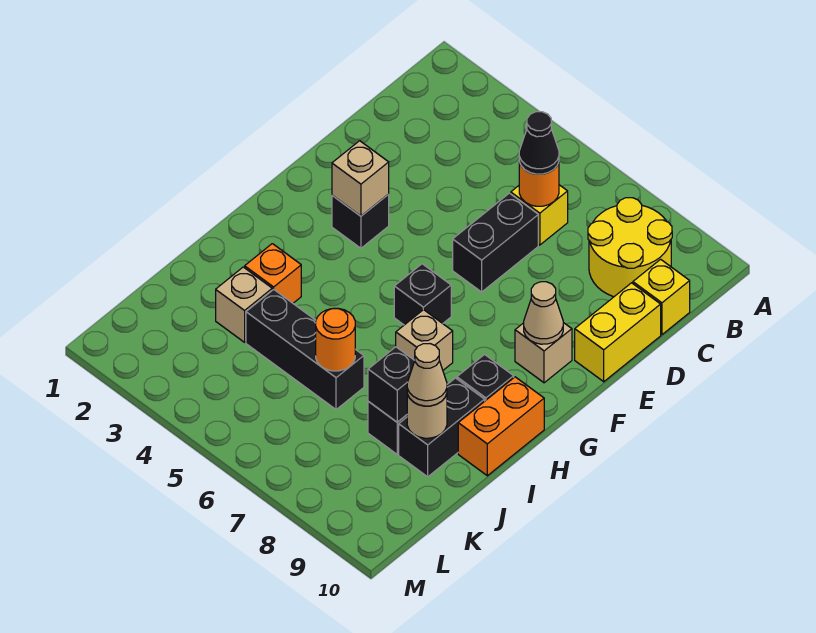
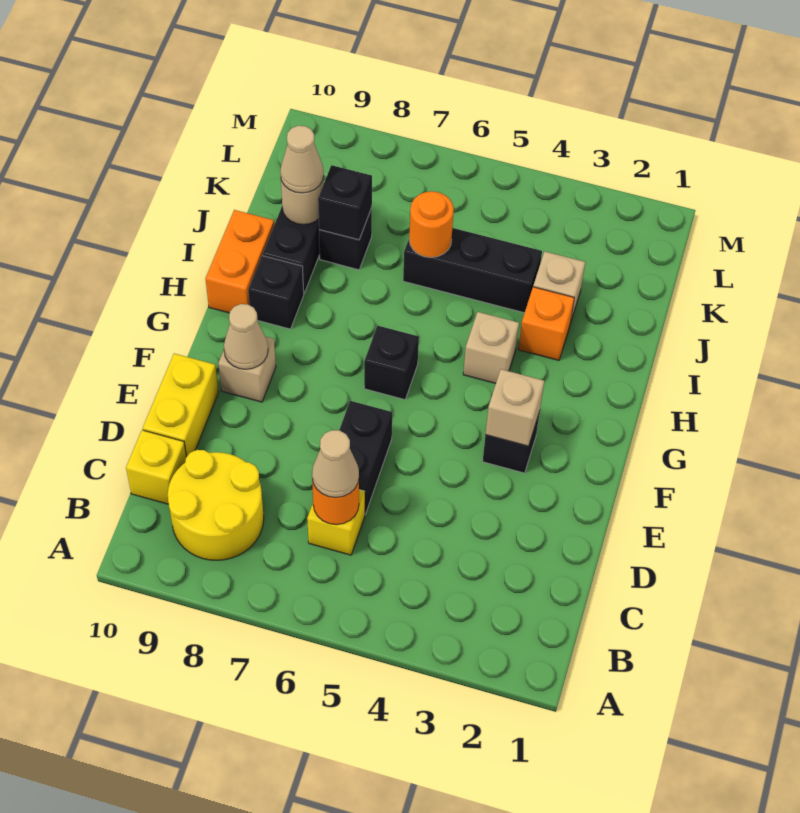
black 1x1 cone [519,112,559,174] -> tan 1x1 cone [312,430,359,498]
tan 1x1 brick [396,310,453,370] -> tan 1x1 brick moved to [463,312,519,383]

